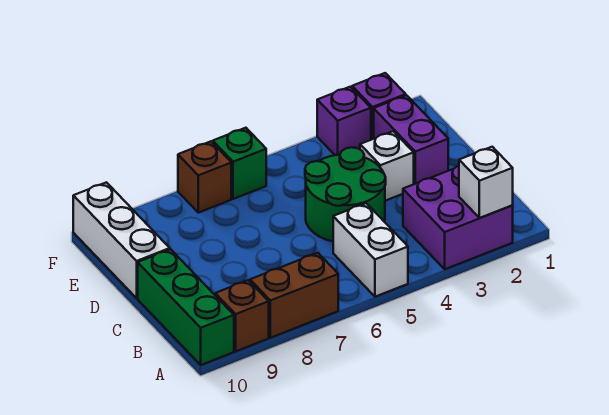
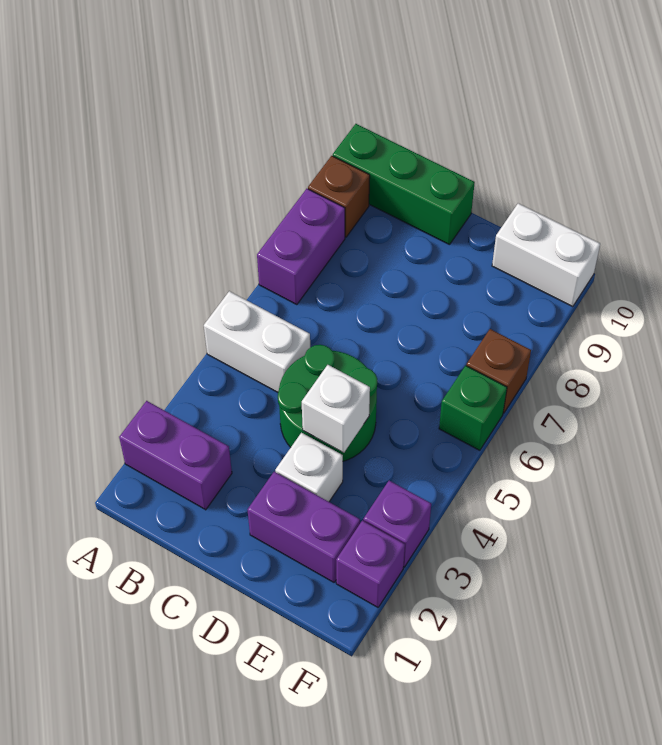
purple 2x2 brick [403,166,513,269] -> purple 1x2 brick [119,401,232,510]
white 1x1 brick [459,147,513,218] -> white 1x1 brick moved to [302,365,370,453]
brown 1x2 brick [250,253,338,338] -> purple 1x2 brick [257,189,345,305]
white 1x3 brick [73,182,170,298] -> white 1x2 brick [492,203,600,307]

